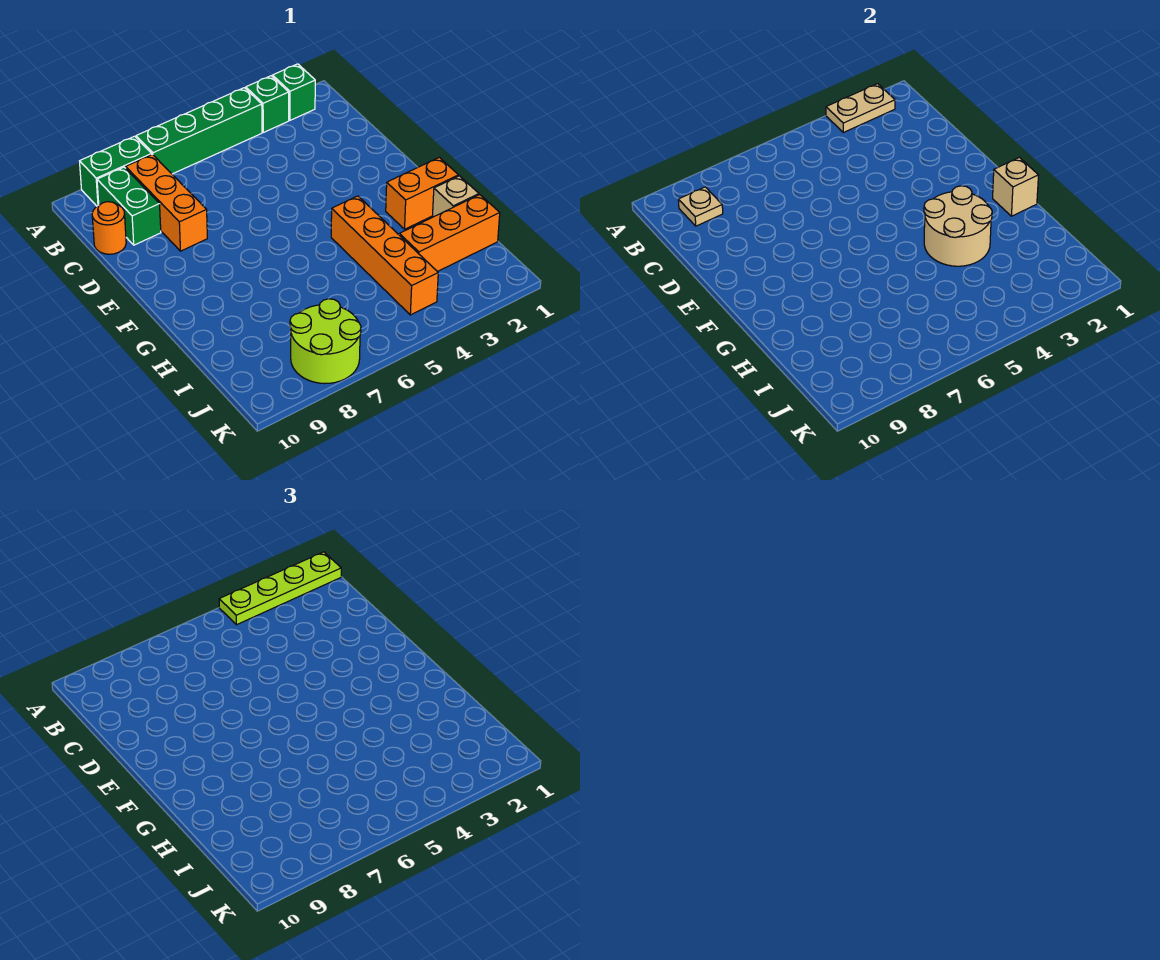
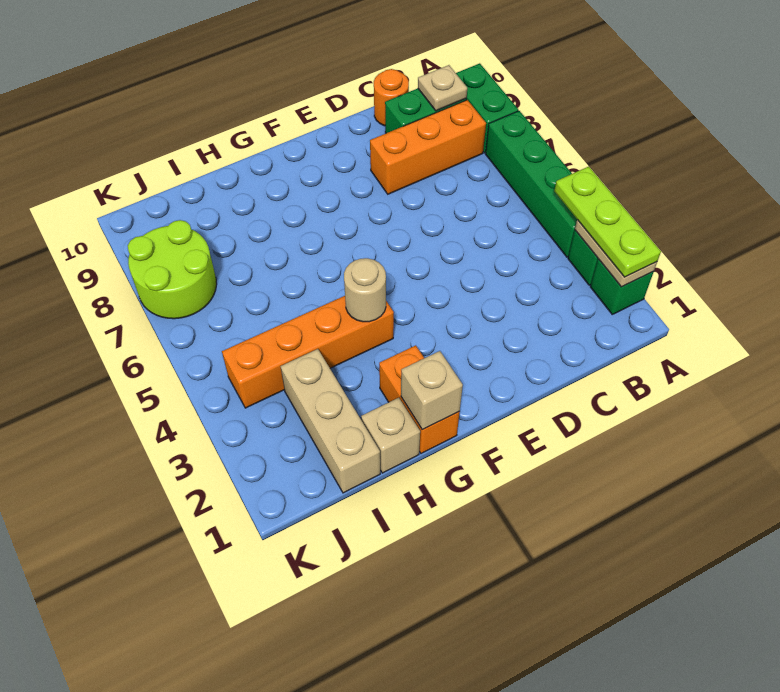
lime 1x4 plate [219,552,341,625] -> lime 1x3 plate [554,167,661,277]
tan 2x2 round brick [924,186,992,266] -> tan 1x1 round brick [344,258,386,322]
orange 1x3 brick [399,195,500,272] -> tan 1x3 brick [280,349,380,493]

